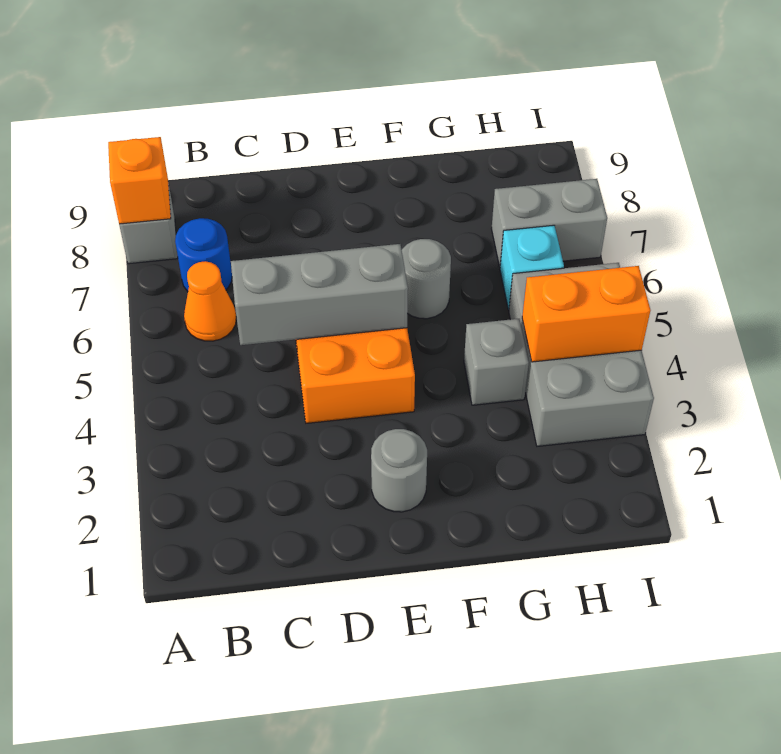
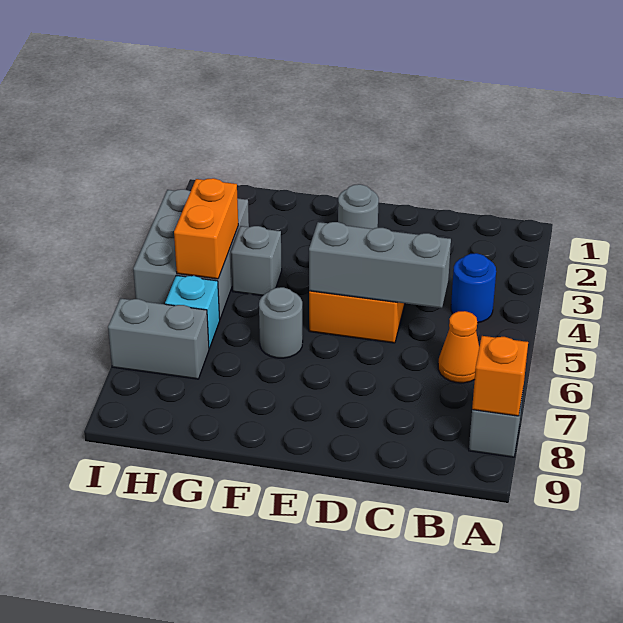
blue 1x1 round brick [175,218,232,291] -> blue 1x1 round brick moved to [451,253,496,323]
orange 1x2 brick [522,266,650,362] -> orange 1x2 brick turned to [174,178,238,279]

